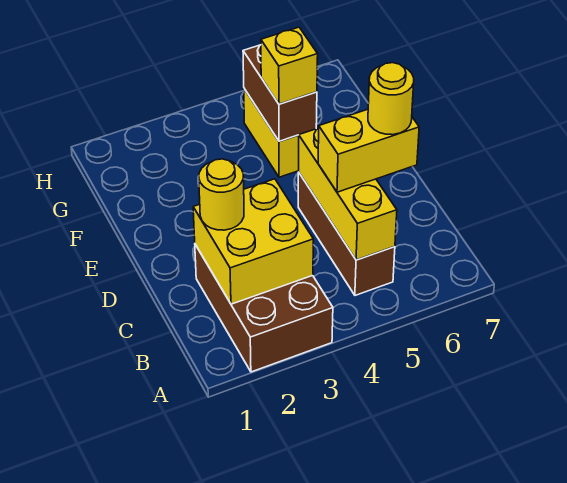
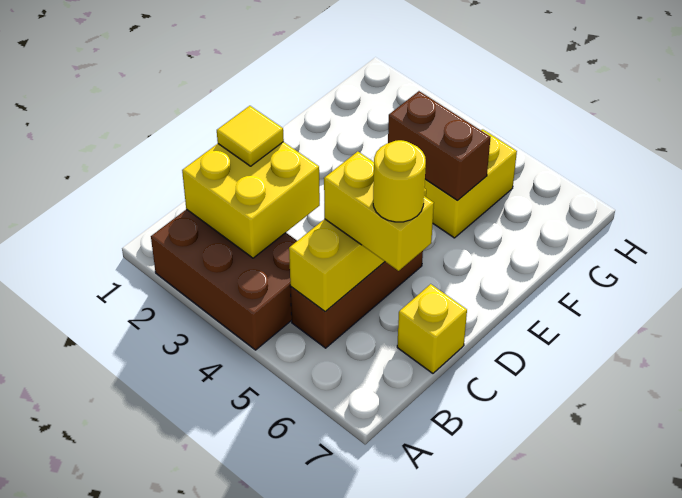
brown 2x3 brick [195,245,333,372] -> brown 2x3 brick turned to [151,209,297,350]
yellow 1x1 round brick [199,159,244,230] -> yellow 1x1 tile [217,106,284,166]
brown 1x2 brick [243,45,317,141] -> brown 1x2 brick turned to [388,91,491,200]
yellow 1x1 brick [261,27,318,104] -> yellow 1x1 brick moved to [397,284,467,373]

